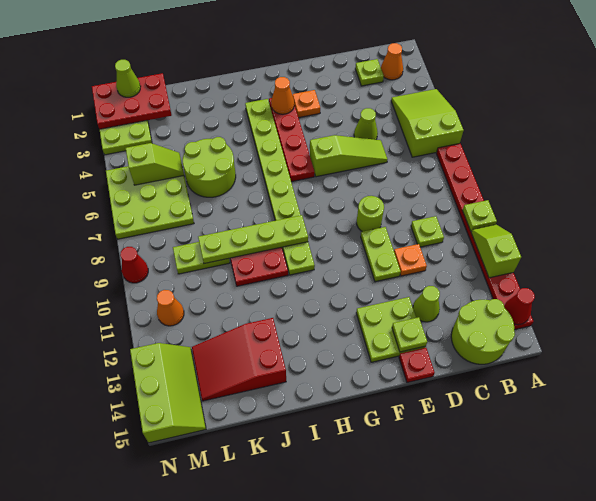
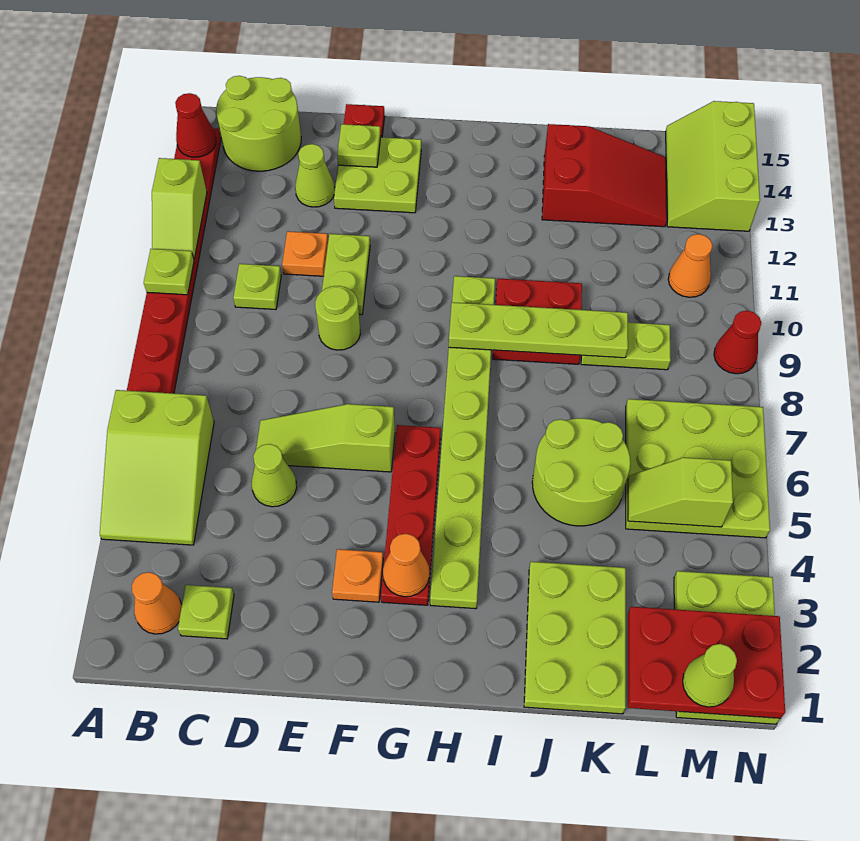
none -> lime 2x3 plate [524,562,626,714]

